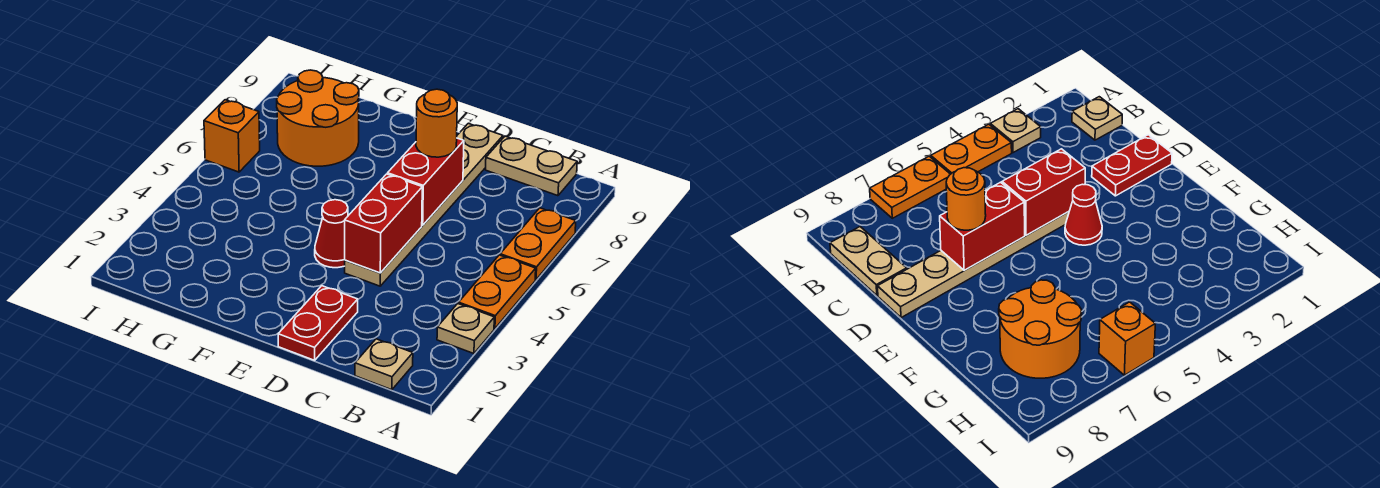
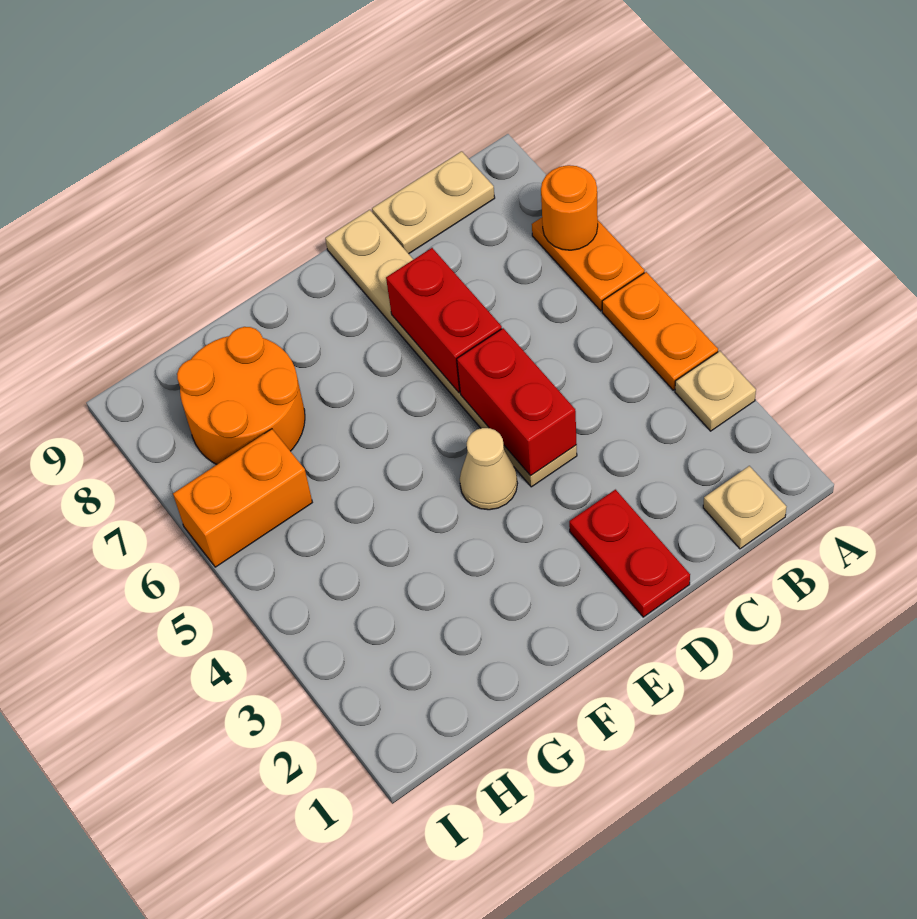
orange 1x1 round brick [416,89,457,157] -> orange 1x1 round brick moved to [541,165,598,250]
red 1x1 cone [315,200,348,268] -> tan 1x1 cone [460,428,518,510]
orange 1x1 brick [204,100,260,172] -> orange 1x2 brick [173,429,312,567]

